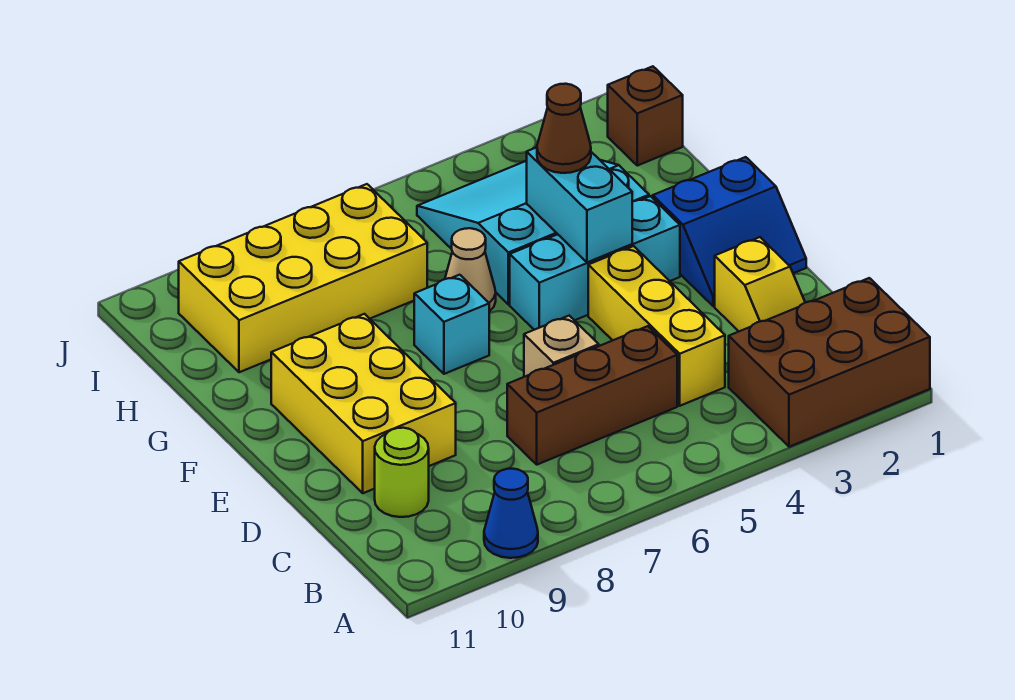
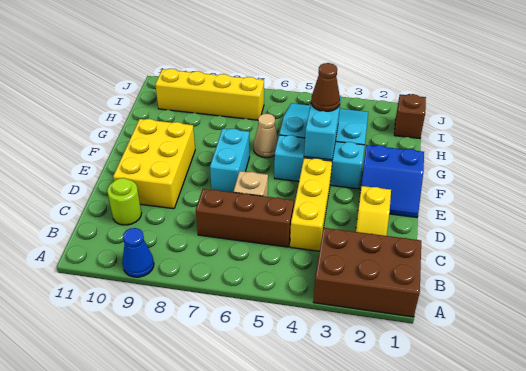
cyan 1x1 brick [414,275,489,374] -> cyan 1x2 brick [210,129,250,192]
yellow 2x4 brick [179,184,427,372] -> yellow 1x4 brick [155,69,264,120]

